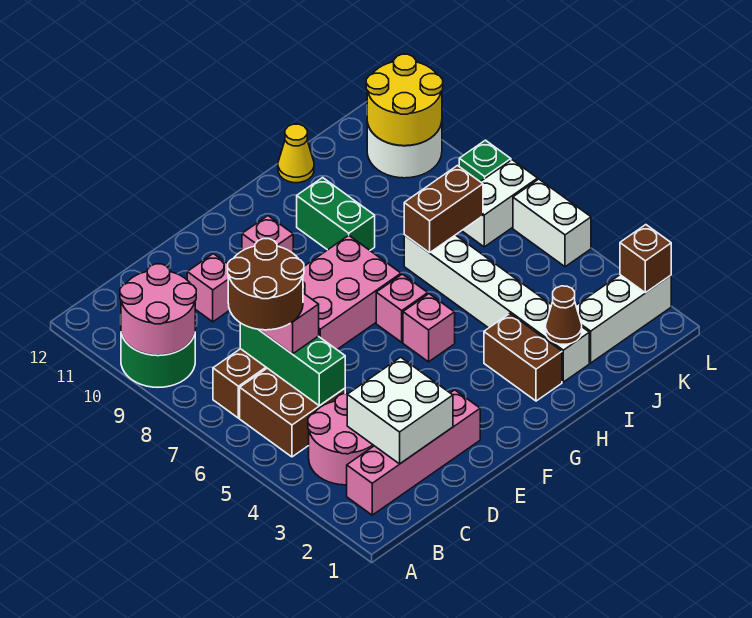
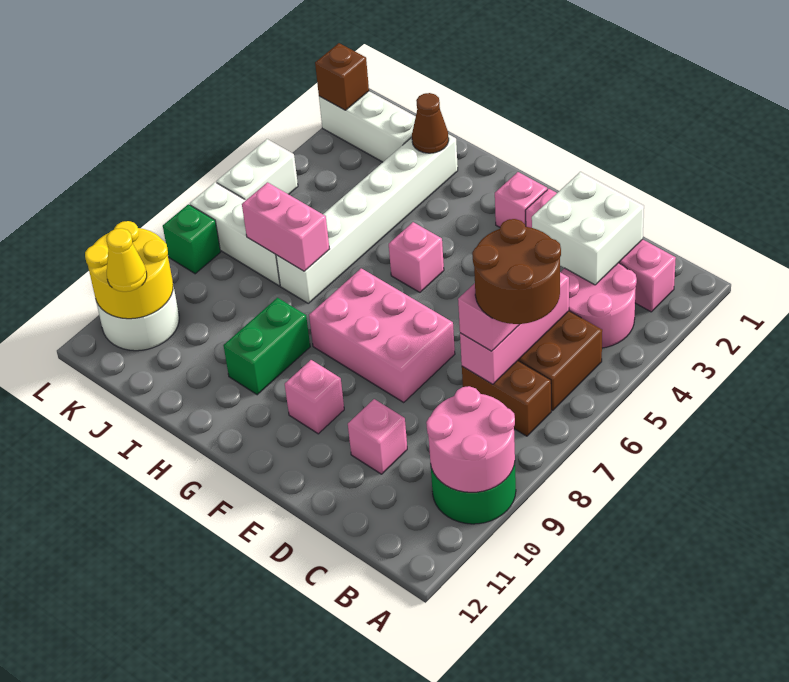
green 1x3 brick [240,323,345,406] -> pink 1x3 brick [460,272,569,384]
pink 1x1 brick [376,274,428,342] -> pink 1x1 brick moved to [495,172,547,227]
brown 1x2 brick [484,314,562,401] -> none
brown 1x2 brick [404,166,483,253] -> pink 1x2 brick [242,182,329,271]
yellow 1x1 cone [278,124,314,183] -> yellow 1x1 cone moved to [107,228,147,292]
white 1x2 brick [462,160,538,247] -> white 1x3 brick [190,182,280,286]

